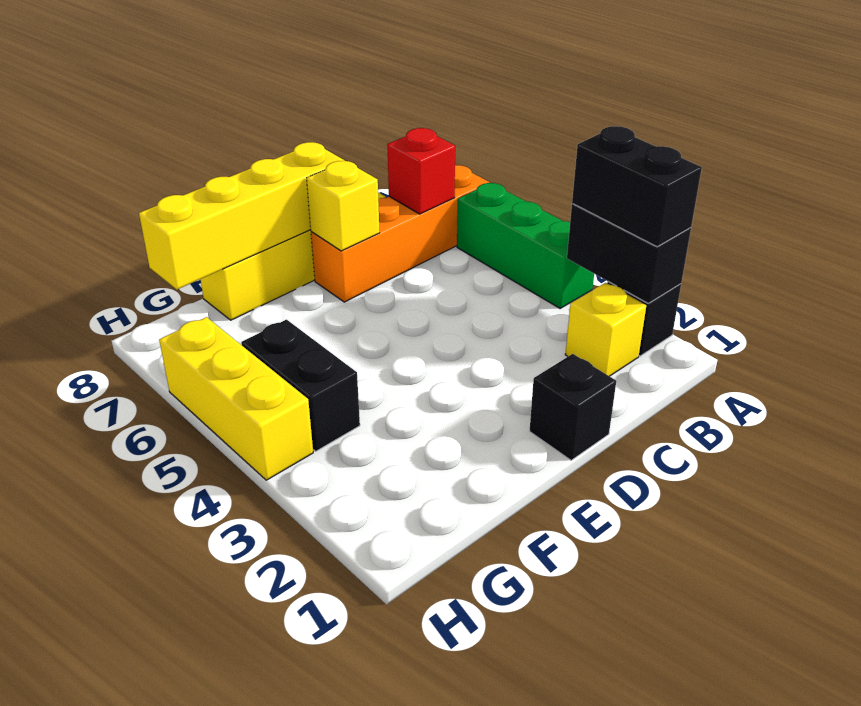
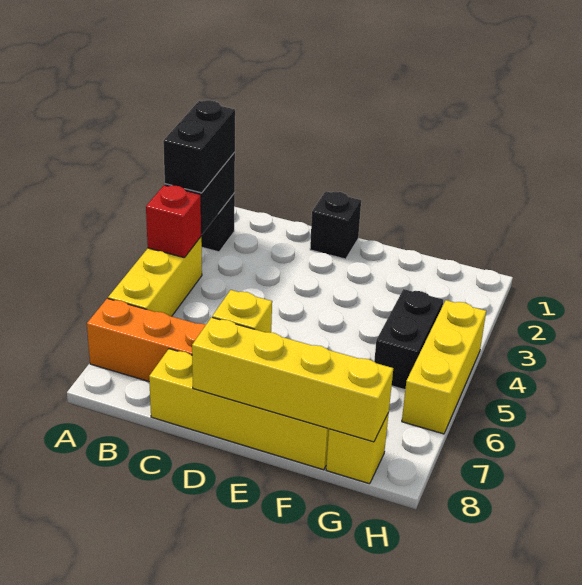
green 1x3 brick [457,183,594,308] -> yellow 1x3 brick [108,237,202,316]
yellow 1x1 brick [565,283,646,376] -> yellow 1x1 brick moved to [326,413,389,484]
red 1x1 brick [387,128,455,214] -> red 1x1 brick moved to [146,185,201,258]

